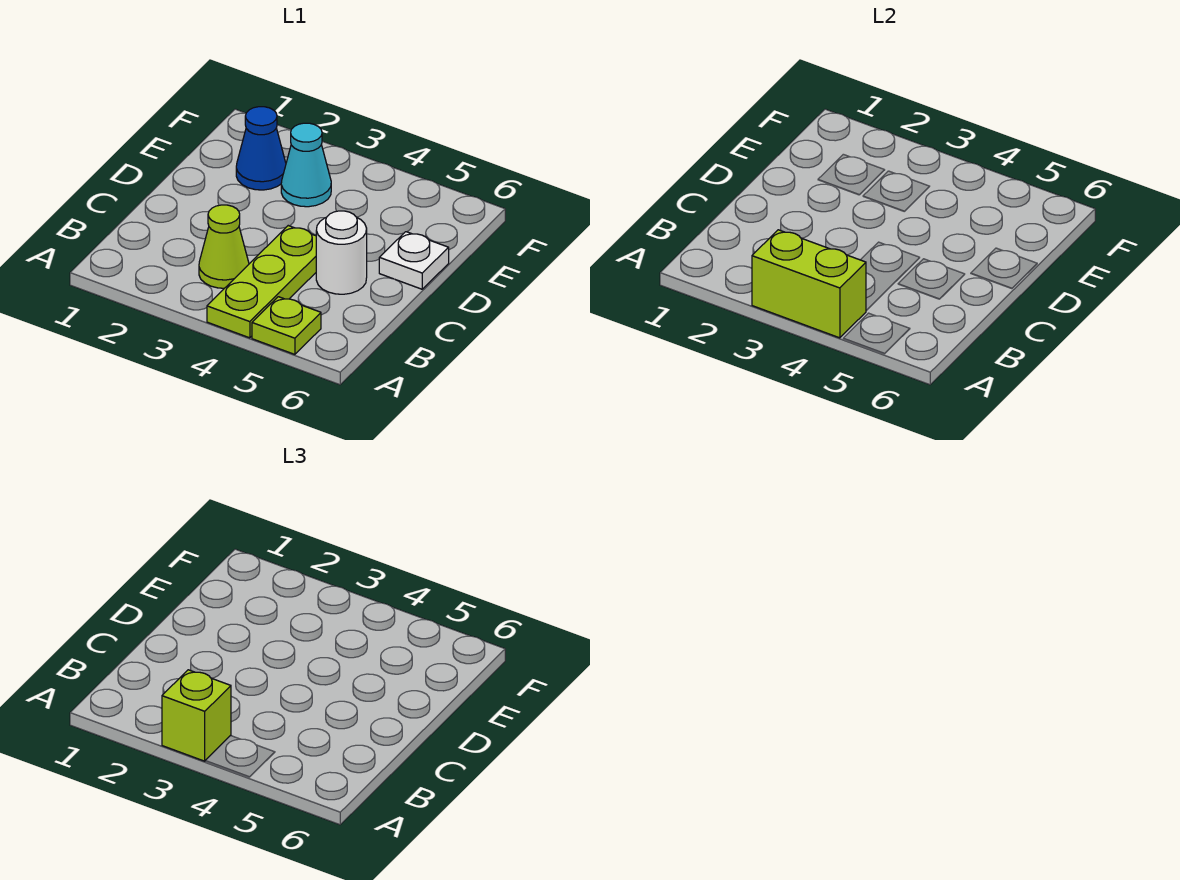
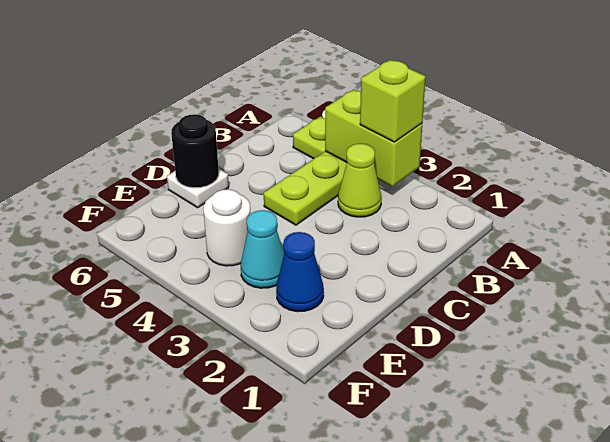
white 1x1 round brick [316,211,367,294] -> white 1x1 round brick moved to [203,189,250,266]
none -> black 1x1 round brick [171,114,219,188]

